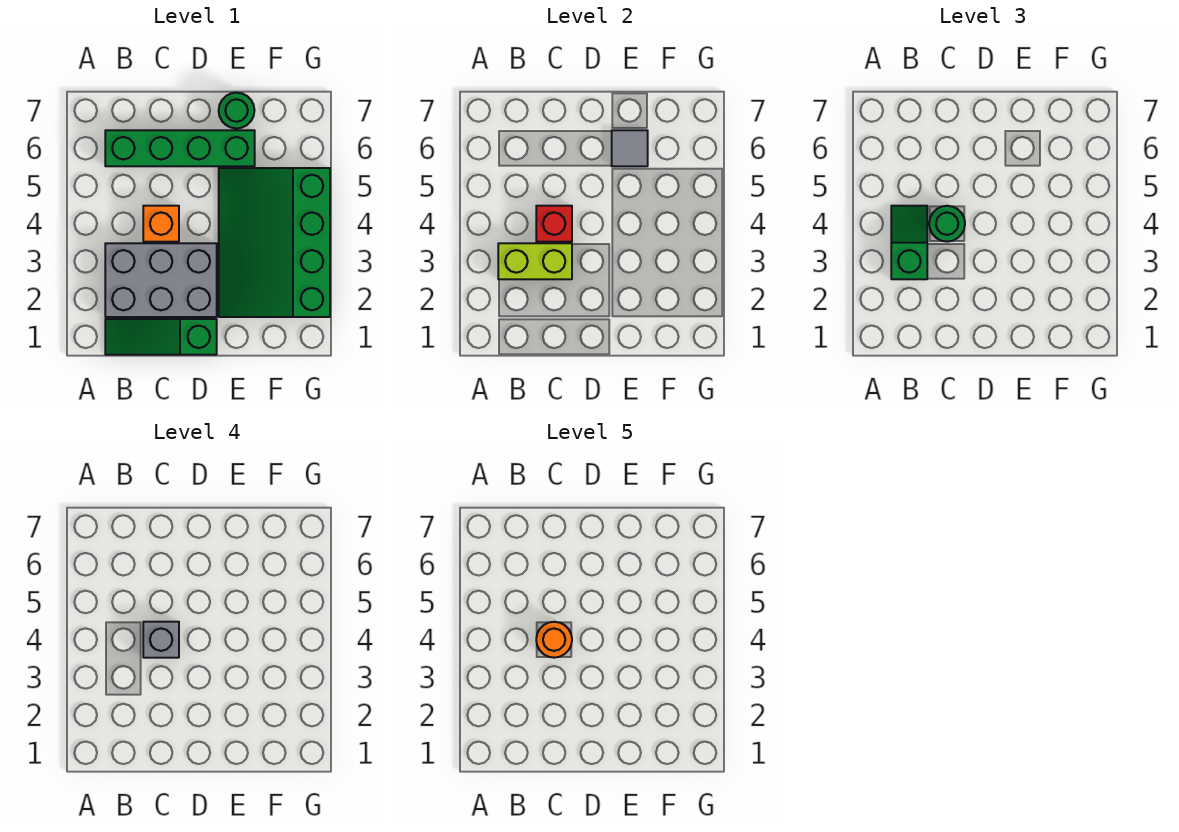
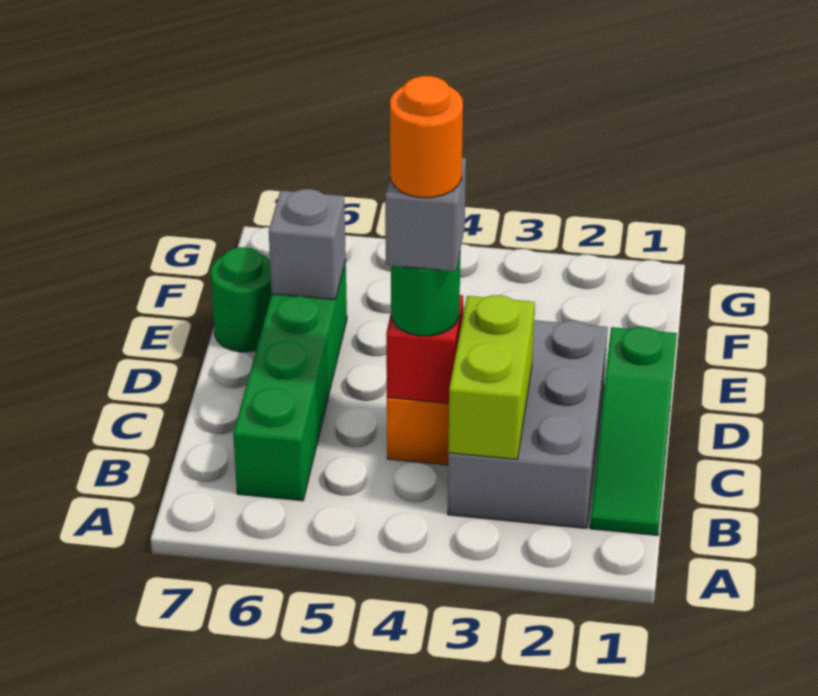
green 1x2 slope [891,206,927,279] -> none
green 3x4 slope [219,168,330,317] -> none
grey 1x1 tile [612,130,648,166] -> grey 1x1 brick [269,189,346,300]

